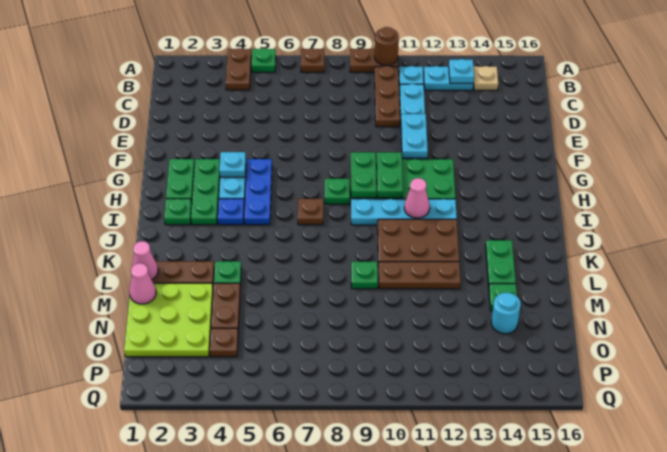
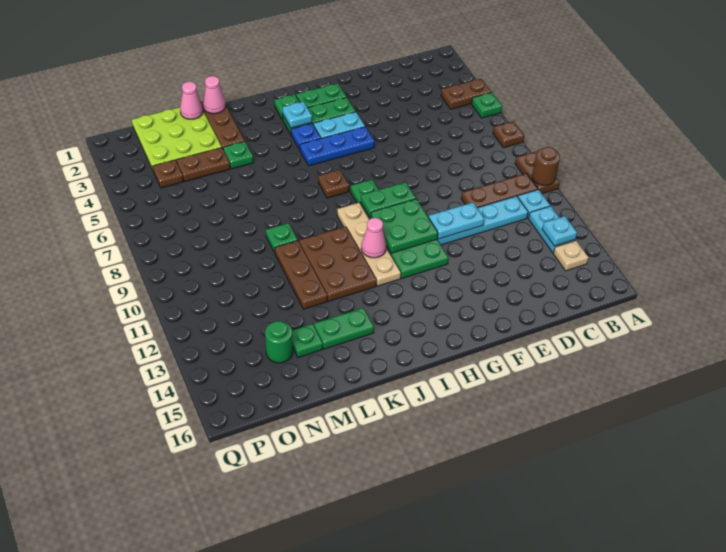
cyan 1x1 plate [219,152,246,177] -> cyan 1x1 plate moved to [282,102,312,128]
green 1x2 plate [377,152,403,198] -> green 2x2 plate [371,199,438,253]
cyan 1x4 plate [351,199,457,225] -> tan 1x4 plate [337,203,401,286]
cyan 1x1 round brick [491,293,521,334] -> green 1x1 round brick [265,321,293,363]

